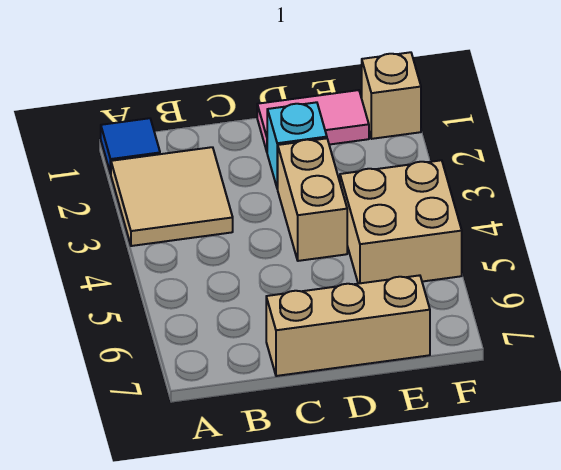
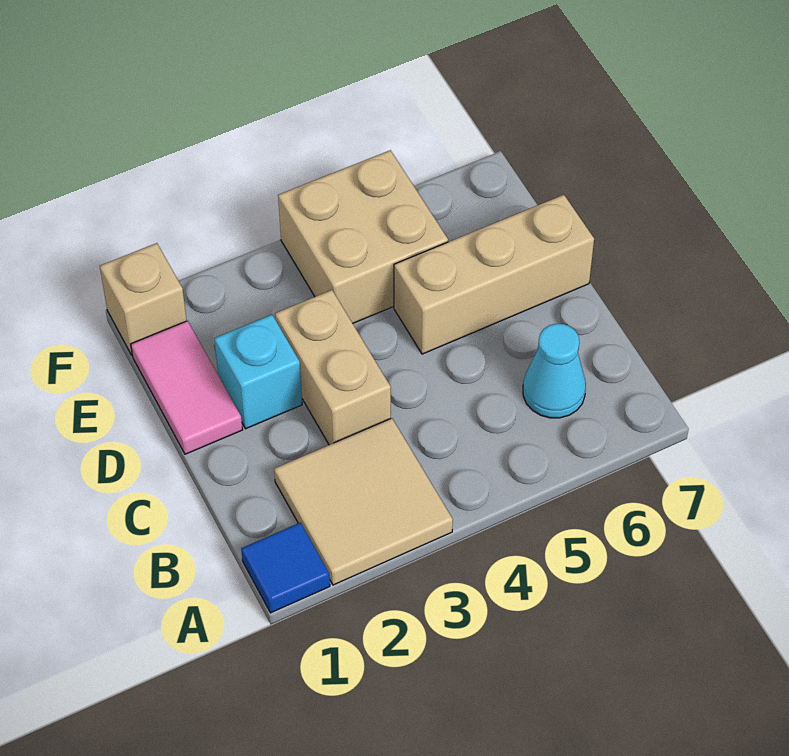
none -> cyan 1x1 cone [523,324,586,418]
tan 1x3 brick [266,275,430,376] -> tan 1x3 brick turned to [394,195,594,354]
tan 1x2 brick [278,138,347,261] -> tan 1x2 brick turned to [275,290,391,445]

